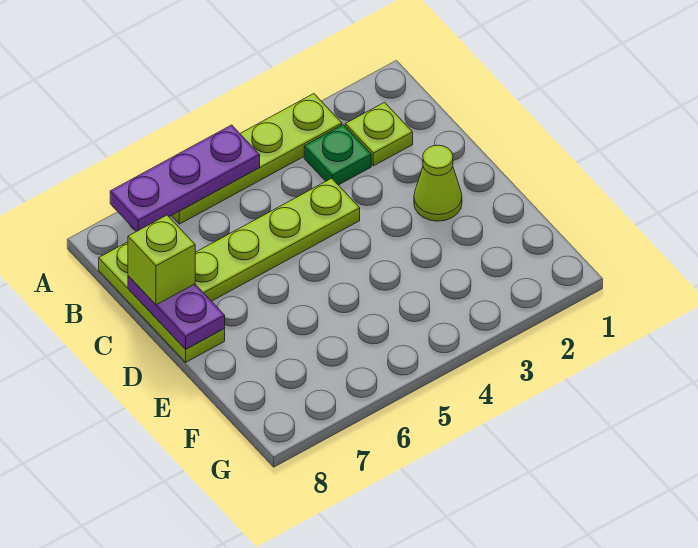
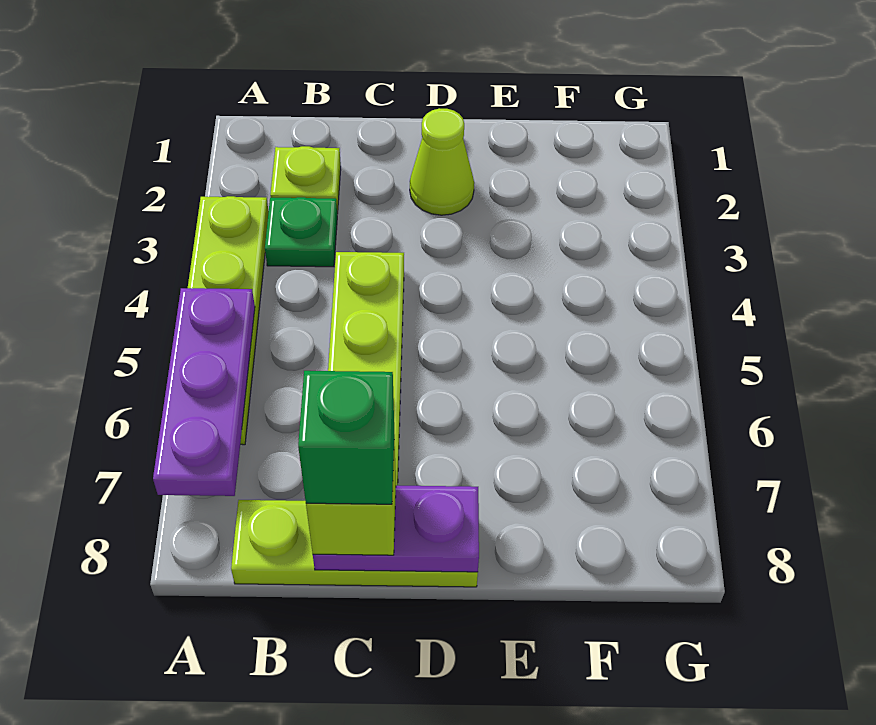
none -> green 1x1 brick [298,371,394,504]

